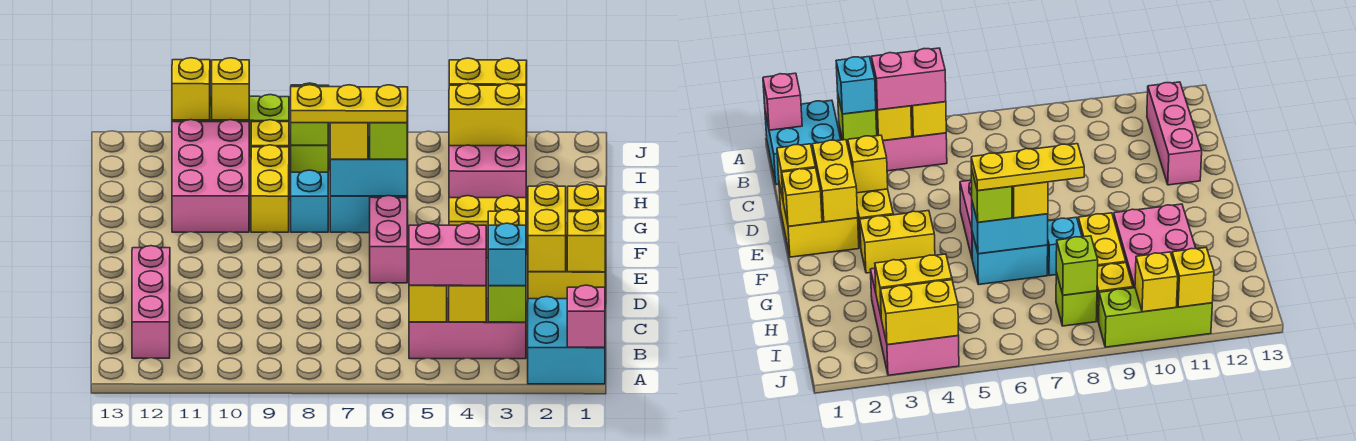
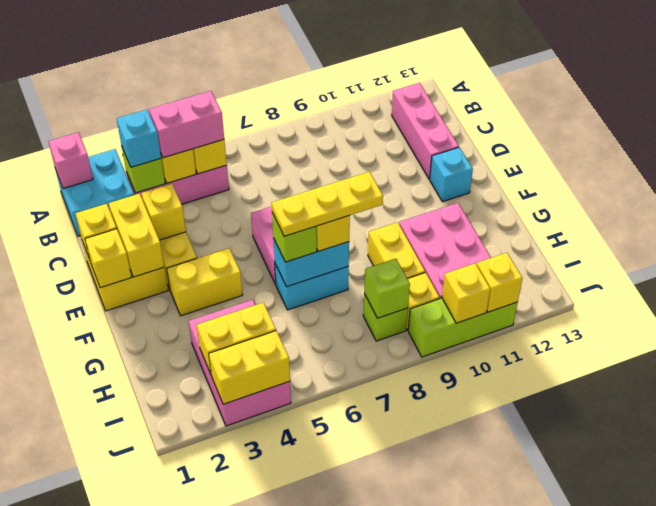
cyan 1x1 brick [291,170,328,232] -> cyan 1x1 brick moved to [430,147,473,202]

